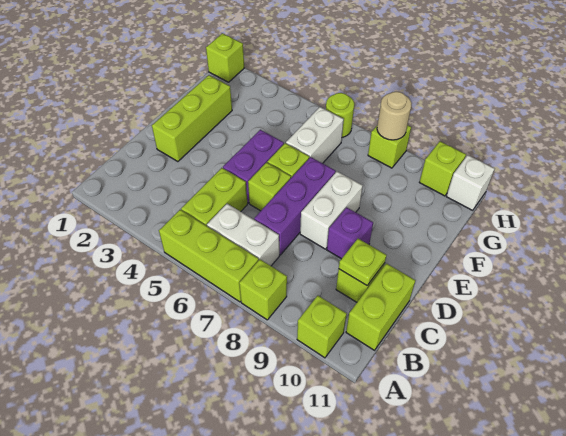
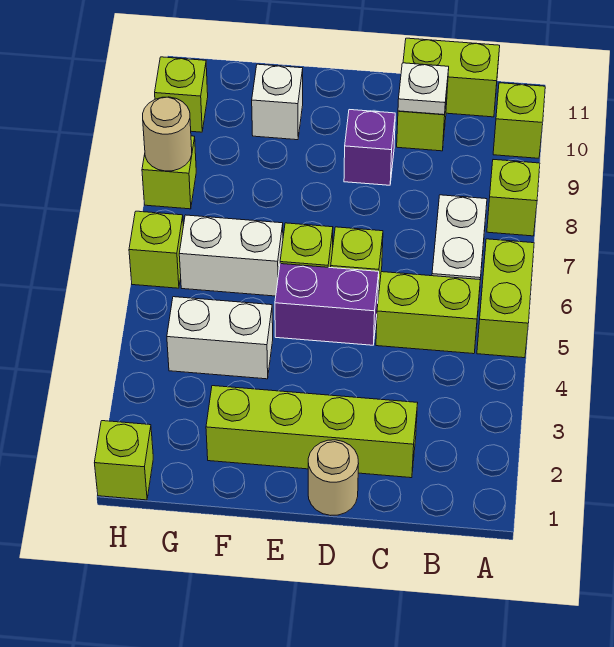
lime 1x3 brick [159,210,259,302] -> lime 1x2 brick [477,239,534,358]
purple 1x3 brick [254,157,336,255] -> none
lime 1x1 plate [339,239,386,285] -> white 1x1 plate [398,63,449,115]
none -> tan 1x1 round brick [308,440,359,515]
lime 1x3 brick [152,75,232,162] -> lime 1x4 brick [206,386,418,478]
white 1x2 brick [300,172,363,249] -> white 1x2 brick moved to [167,297,273,379]
lime 1x1 round brick [326,93,354,137] -> lime 1x1 brick [129,211,183,288]
white 1x1 brick [446,155,495,210] -> white 1x1 brick moved to [252,64,303,140]

